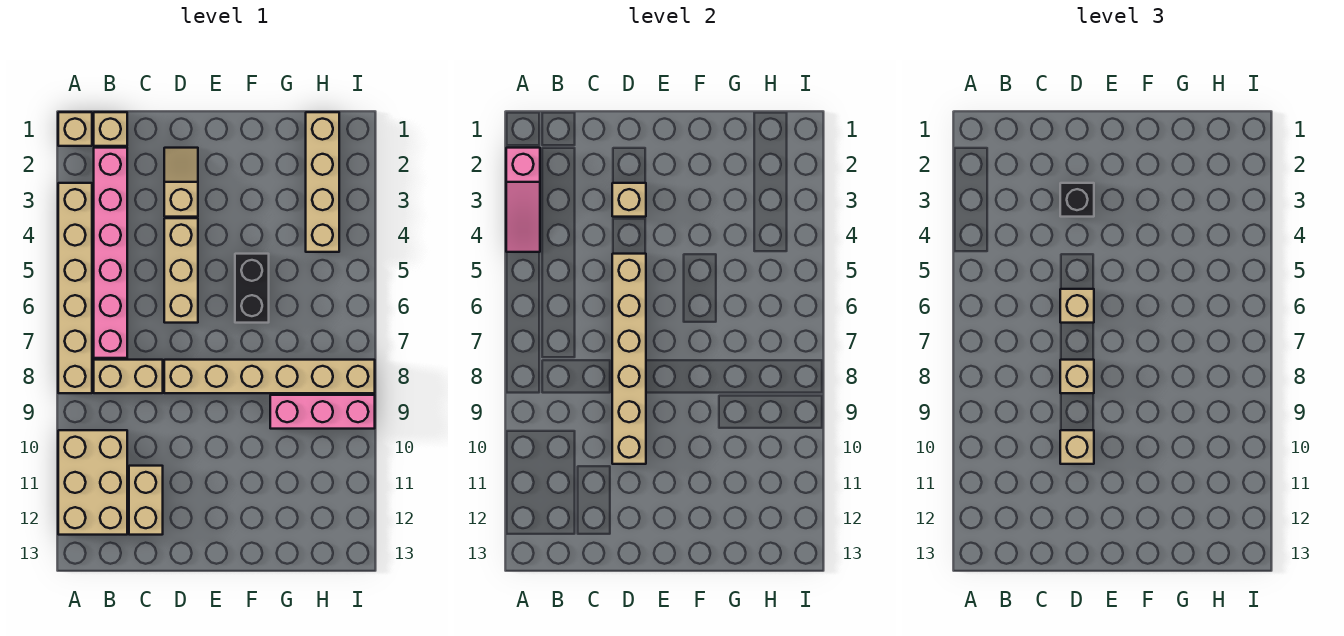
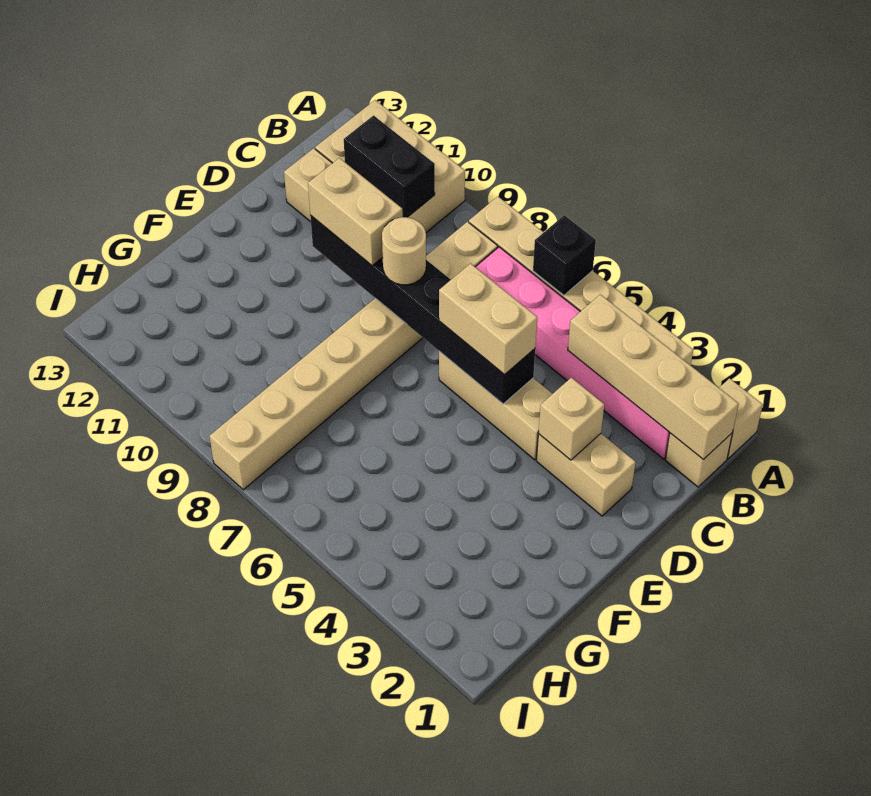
pink 1x3 slope [506,148,540,252] -> none
tan 1x2 slope [164,148,198,217] -> tan 1x2 brick [537,434,636,516]
black 1x1 brick [1060,183,1094,217] -> black 1x1 brick moved to [533,215,596,295]
tan 1x6 brick [612,254,646,464] -> black 1x6 brick [310,215,535,404]
tan 1x1 brick [1060,289,1094,323] -> tan 1x2 brick [439,264,537,375]
tan 1x1 brick [1060,360,1094,393] -> tan 1x1 round brick [382,217,426,285]
tan 1x1 brick [1060,430,1094,464] -> tan 1x2 brick [308,158,403,265]
black 1x2 brick [235,254,269,323] -> black 1x2 brick moved to [344,116,435,217]
pink 1x3 brick [270,395,375,429] -> none
tan 1x4 brick [306,112,339,252] -> tan 1x4 brick moved to [568,294,739,459]

